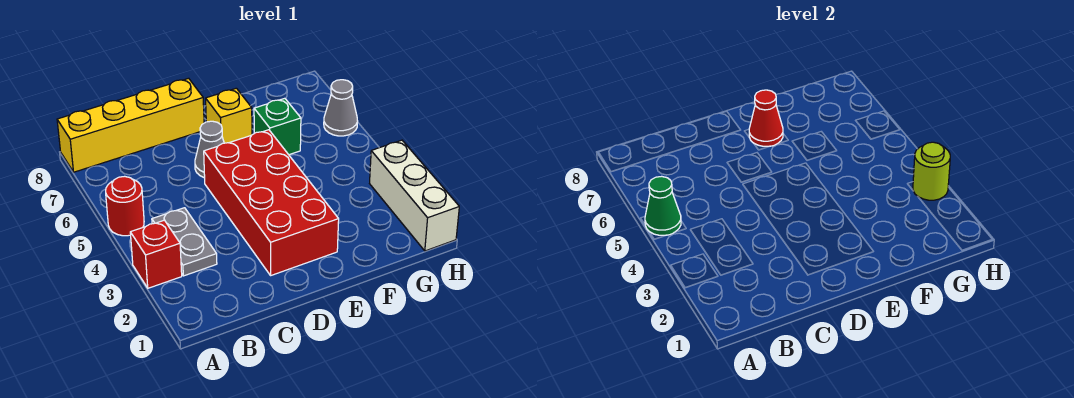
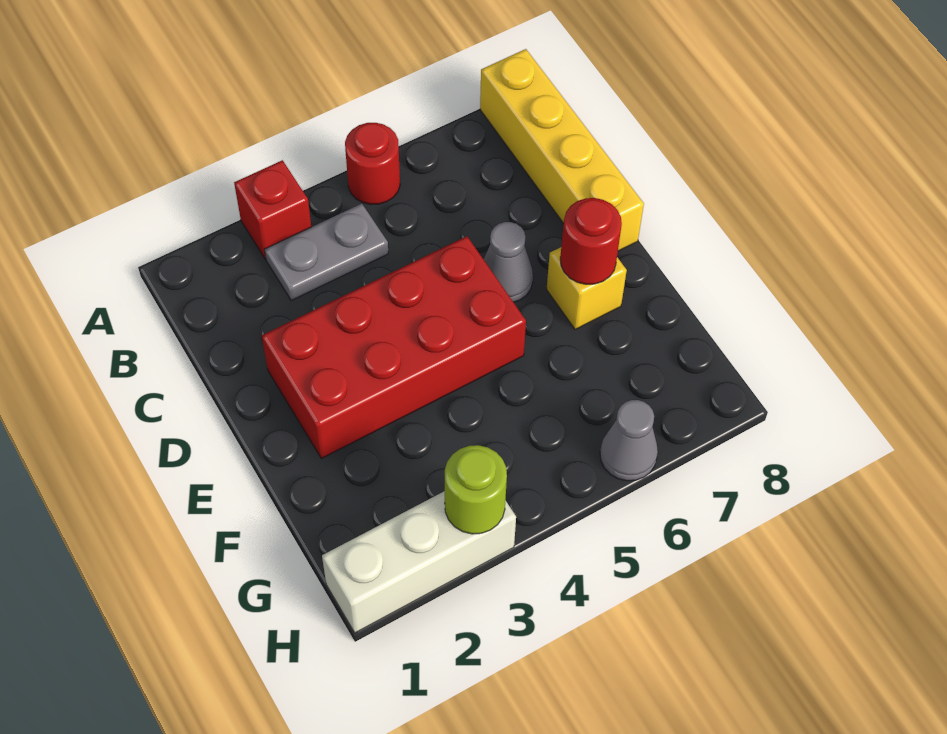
green 1x1 cone [645,176,681,235] -> none
red 1x1 cone [749,90,783,146] -> red 1x1 round brick [560,198,622,284]
green 1x1 brick [254,98,301,155] -> none

